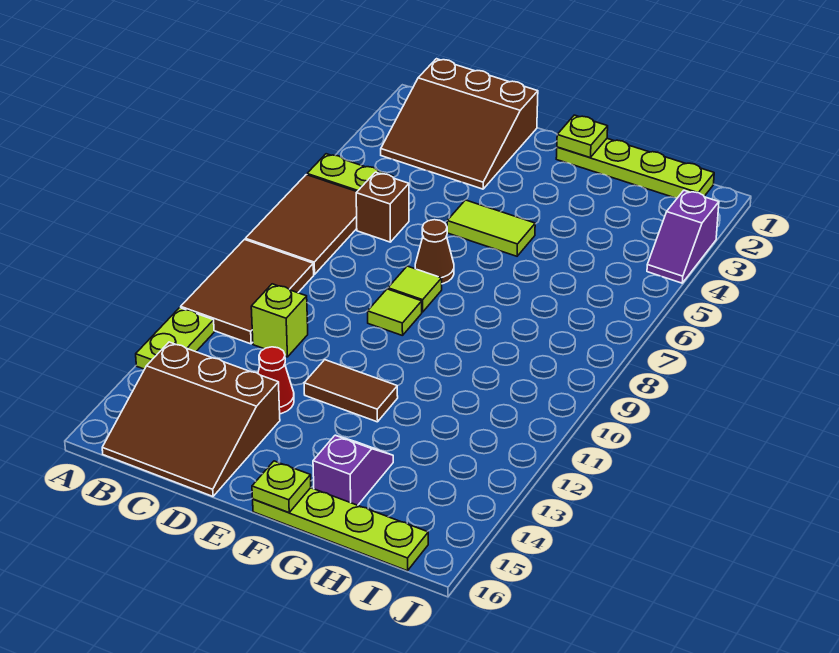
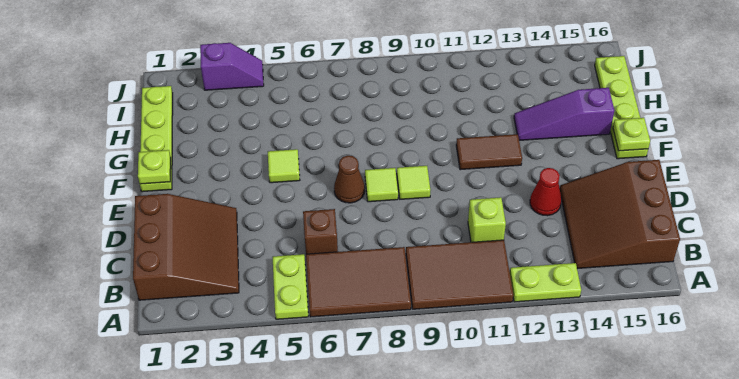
brown 3x3 slope [102,342,280,496] -> brown 3x3 slope turned to [560,160,680,269]
lime 1x2 tile [447,200,535,256] -> lime 1x1 tile [268,149,300,183]
brown 1x2 tile [304,360,398,422] -> brown 1x2 tile turned to [456,134,522,170]
purple 1x2 slope [313,435,393,505] -> purple 1x3 slope [514,88,614,140]

